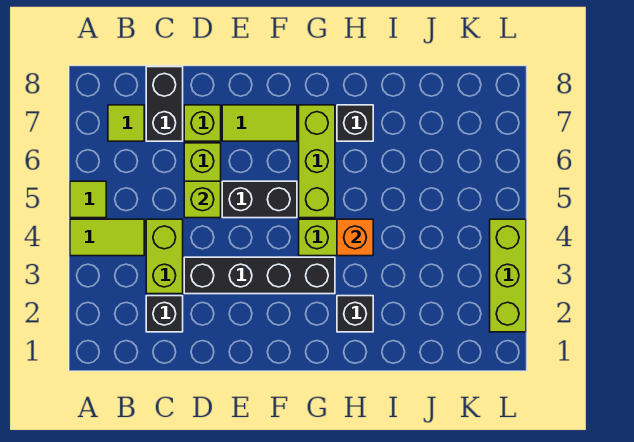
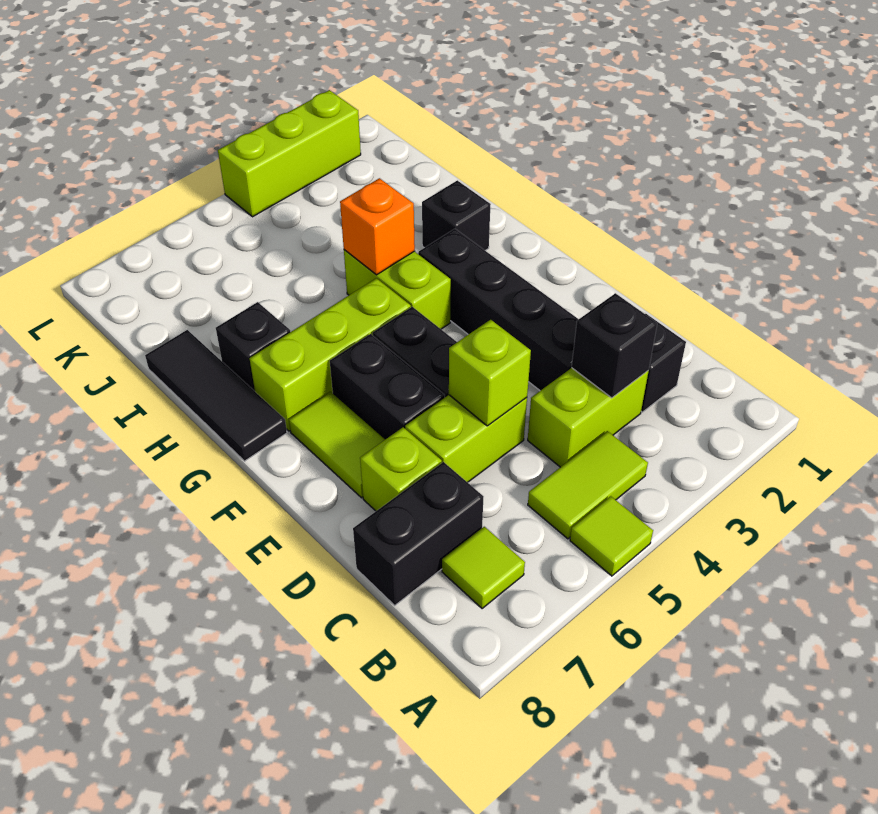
lime 1x2 tile [70,219,144,256] -> lime 1x2 tile turned to [528,431,648,539]
none -> black 1x1 brick [572,293,657,398]
none -> black 1x2 brick [330,334,445,439]
none -> black 1x3 tile [145,330,287,461]

